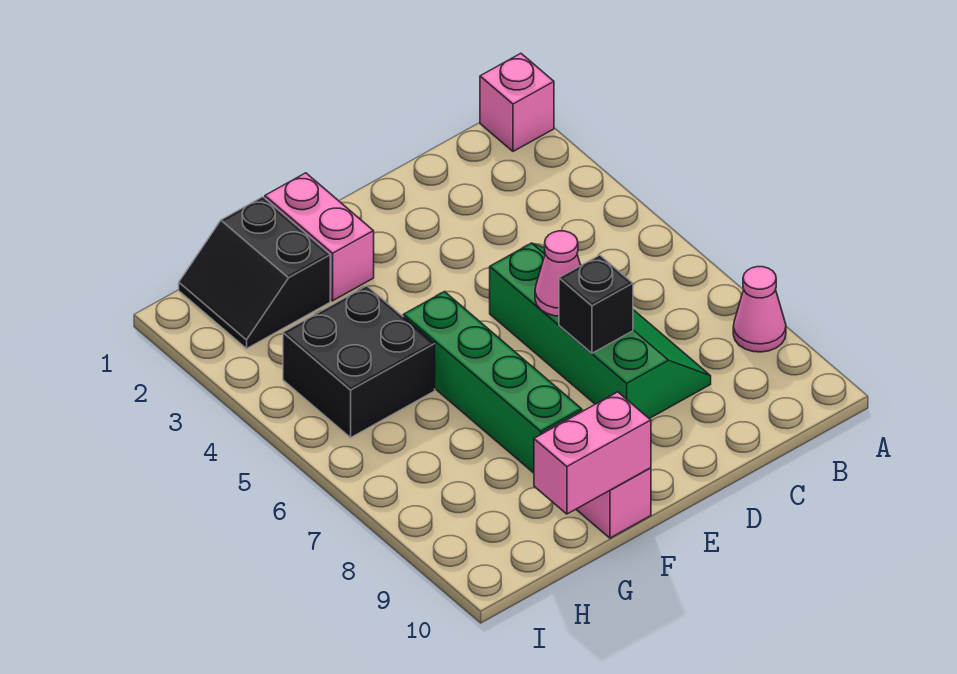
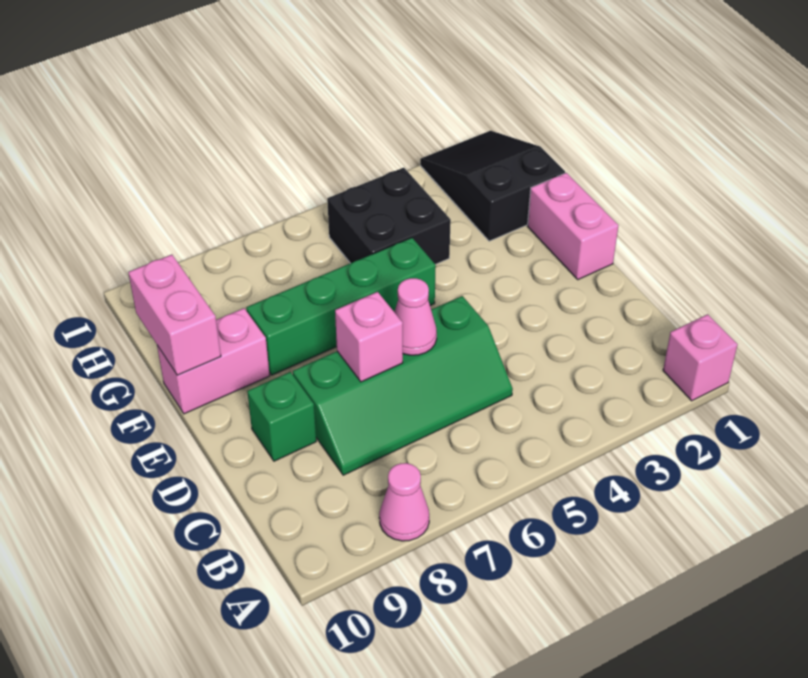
black 1x1 brick [559,255,633,353] -> pink 1x1 brick [335,292,403,382]
none -> green 1x1 brick [247,372,316,461]
pink 1x2 brick [265,173,374,301] -> pink 1x2 brick turned to [528,173,619,280]
black 2x2 slope [179,197,330,349] -> black 2x3 slope [420,131,565,241]

